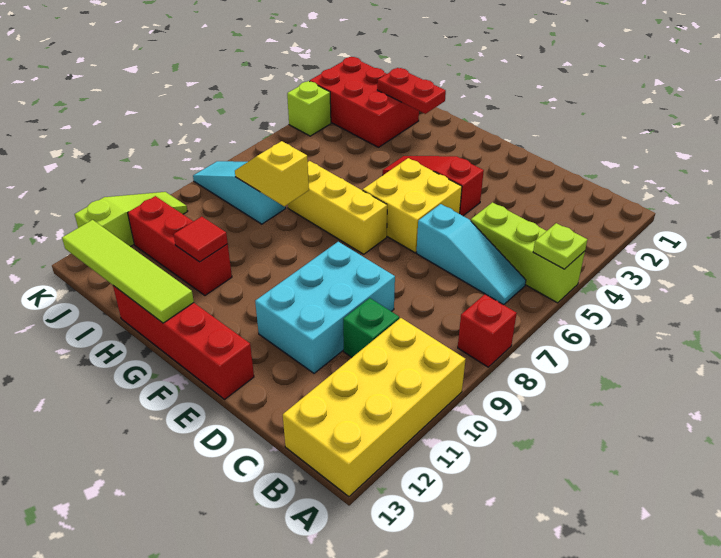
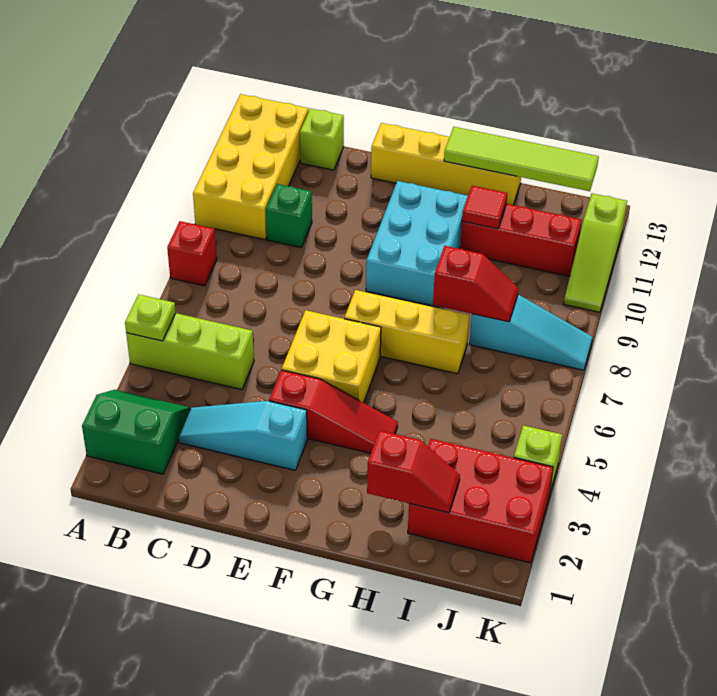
none -> green 2x2 slope [82,390,190,474]
cyan 1x3 slope [416,204,526,305] -> cyan 1x3 slope moved to [179,401,307,470]
none -> lime 1x1 brick [300,108,344,170]
cyan 2x3 brick [255,242,395,373] -> cyan 2x3 brick moved to [366,181,468,307]
red 1x4 brick [113,286,254,399] -> yellow 1x4 brick [371,123,521,205]
red 1x2 plate [377,68,446,114] -> red 1x2 slope [367,430,460,513]
yellow 1x2 slope [235,141,309,206] -> red 1x2 slope [433,246,519,322]

